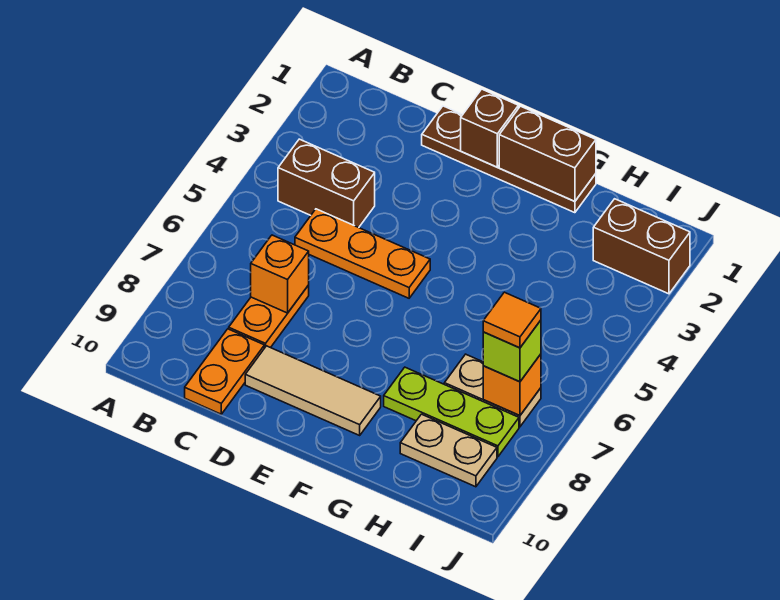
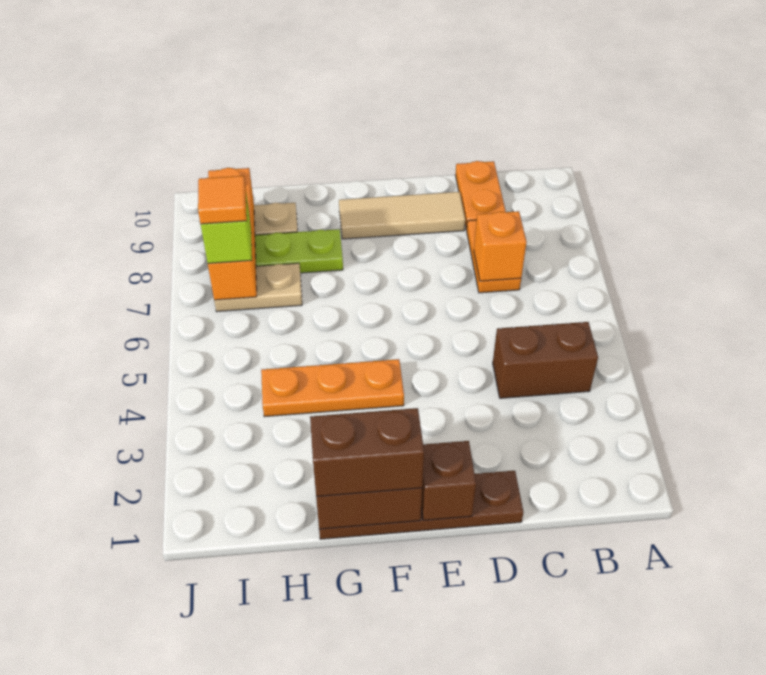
orange 1x3 plate [295,209,430,298] -> orange 1x3 plate moved to [261,359,404,417]
brown 1x2 brick [593,199,690,294] -> brown 1x2 brick moved to [310,408,424,497]
orange 1x1 brick [483,354,541,416] -> orange 1x3 brick [208,168,257,300]

